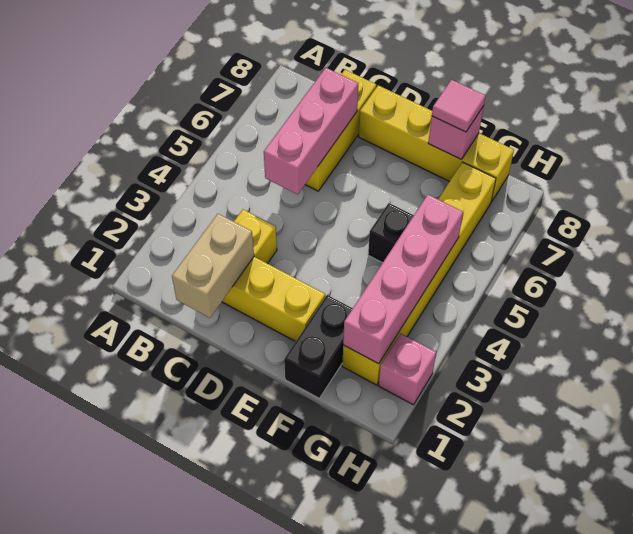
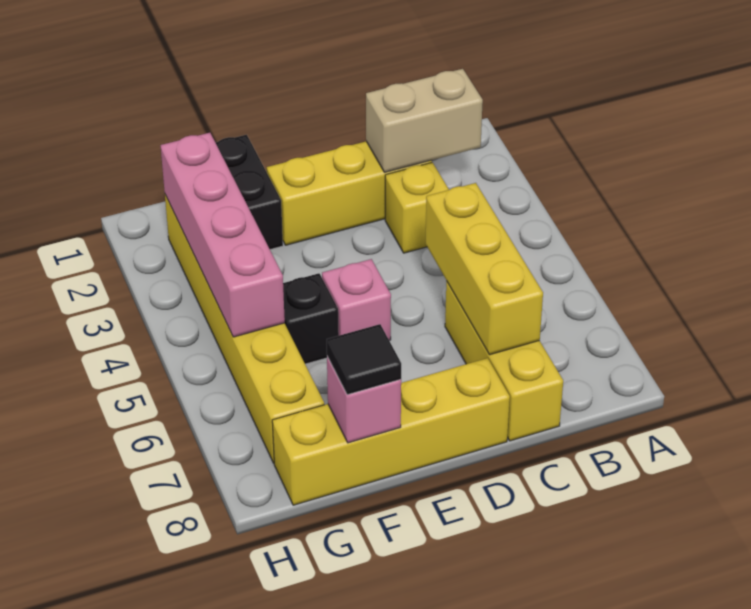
tan 1x2 brick [172,214,254,318] -> tan 1x2 brick turned to [366,69,483,172]
pink 1x3 brick [264,68,358,194] -> yellow 1x3 brick [426,183,543,355]
pink 1x1 tile [432,80,486,132] -> black 1x1 tile [327,324,401,395]
pink 1x1 brick [379,334,436,405] -> pink 1x1 brick moved to [322,259,391,340]

